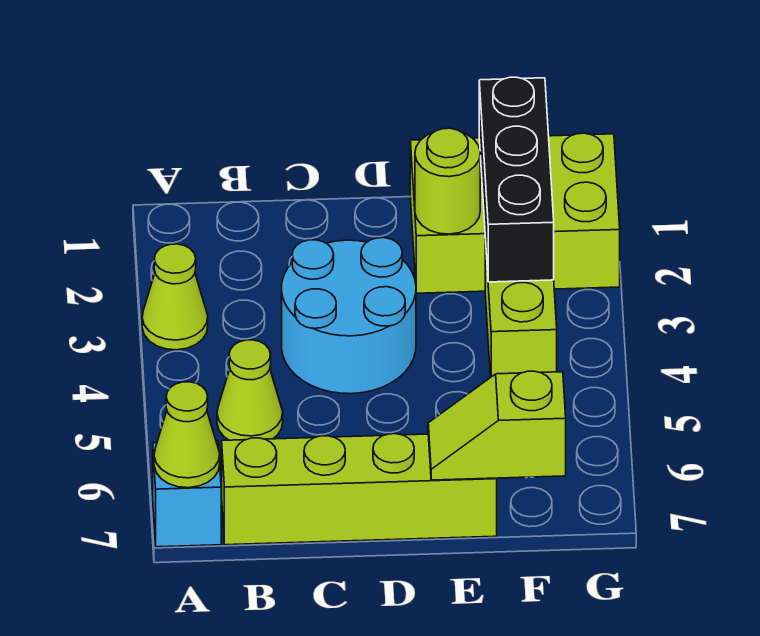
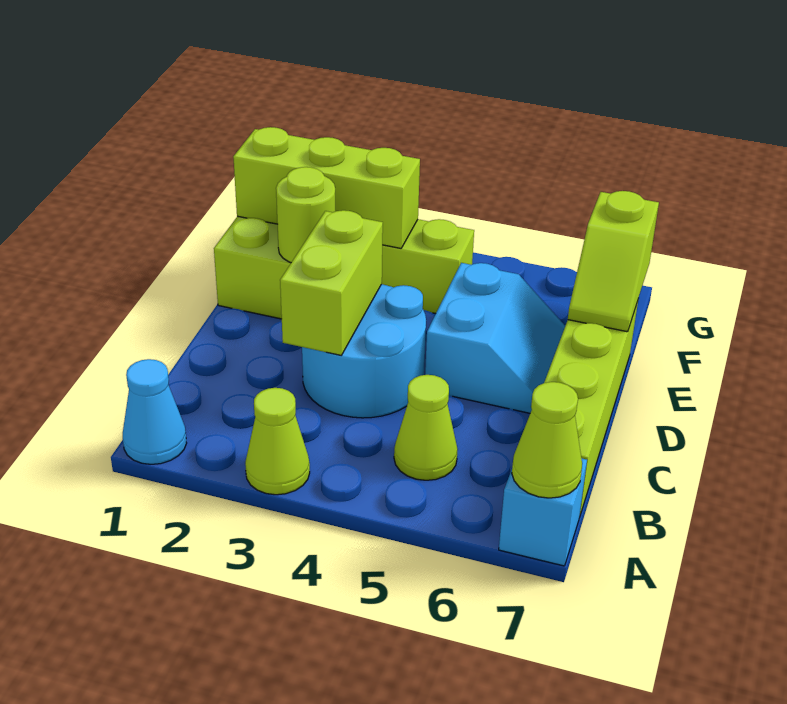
none -> cyan 1x1 cone [123,359,187,464]
none -> lime 1x2 brick [280,210,383,355]
none -> cyan 2x2 slope [425,263,565,413]
black 1x3 brick [479,77,554,282] -> lime 1x3 brick [233,127,420,248]

